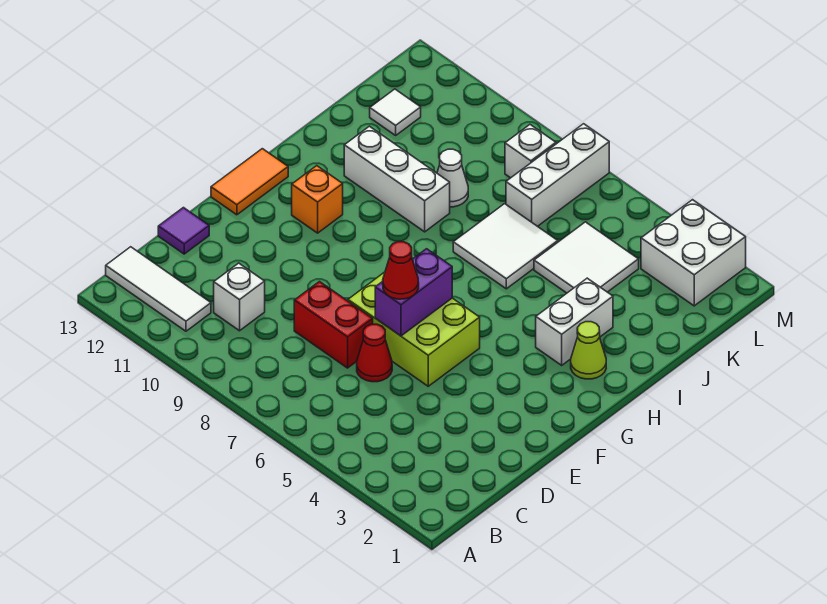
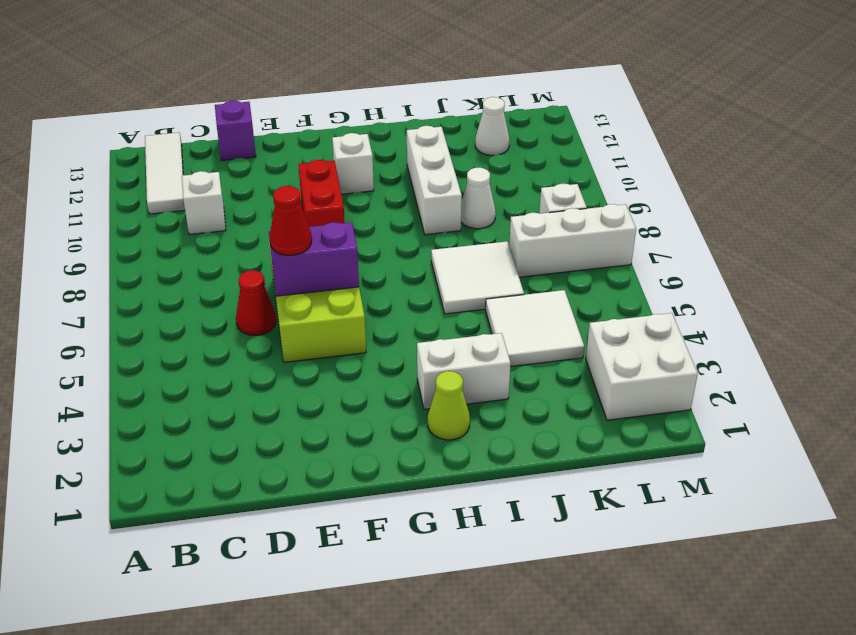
red 1x2 brick [294,282,373,368] -> red 1x2 brick moved to [298,160,345,227]
purple 1x1 tile [158,208,209,254] -> purple 1x1 brick [215,101,256,161]
orange 1x2 tile [211,149,288,215] -> none
orange 1x1 brick [292,166,343,233] -> white 1x1 brick [332,133,374,194]
white 1x1 tile [370,89,421,135] -> white 1x1 cone [475,97,509,155]

